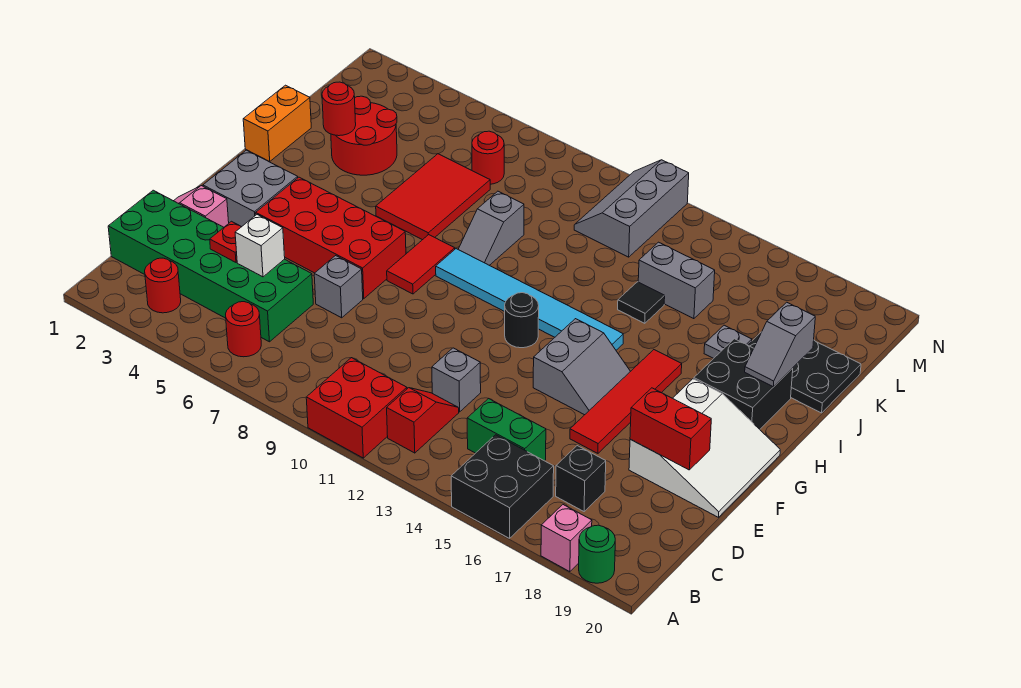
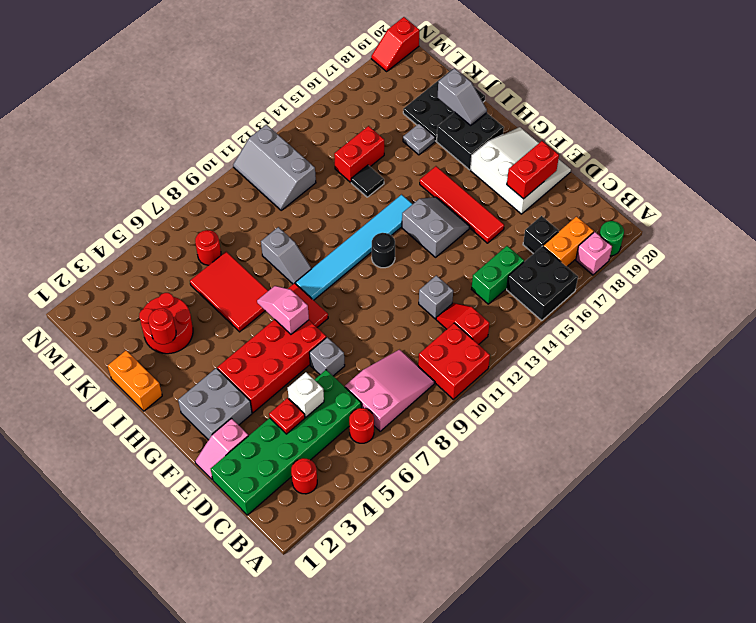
none -> pink 2x3 slope [345,350,435,431]
none -> orange 1x2 brick [543,217,594,267]
none -> pink 1x2 slope [257,286,309,334]
grey 1x2 brick [638,242,715,319] -> red 1x2 brick [334,126,384,182]
none -> red 1x2 slope [371,17,419,71]

